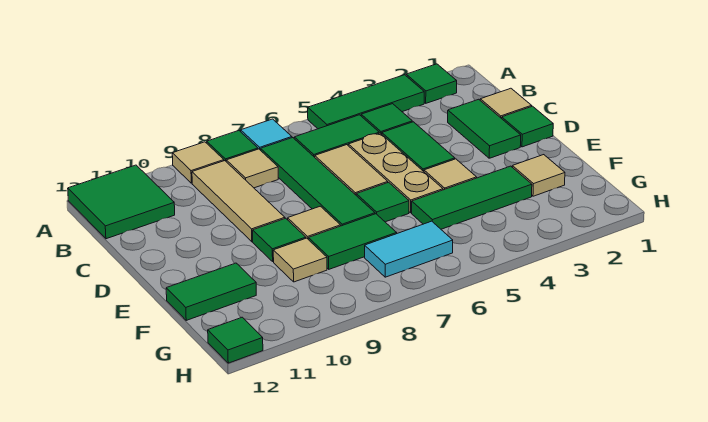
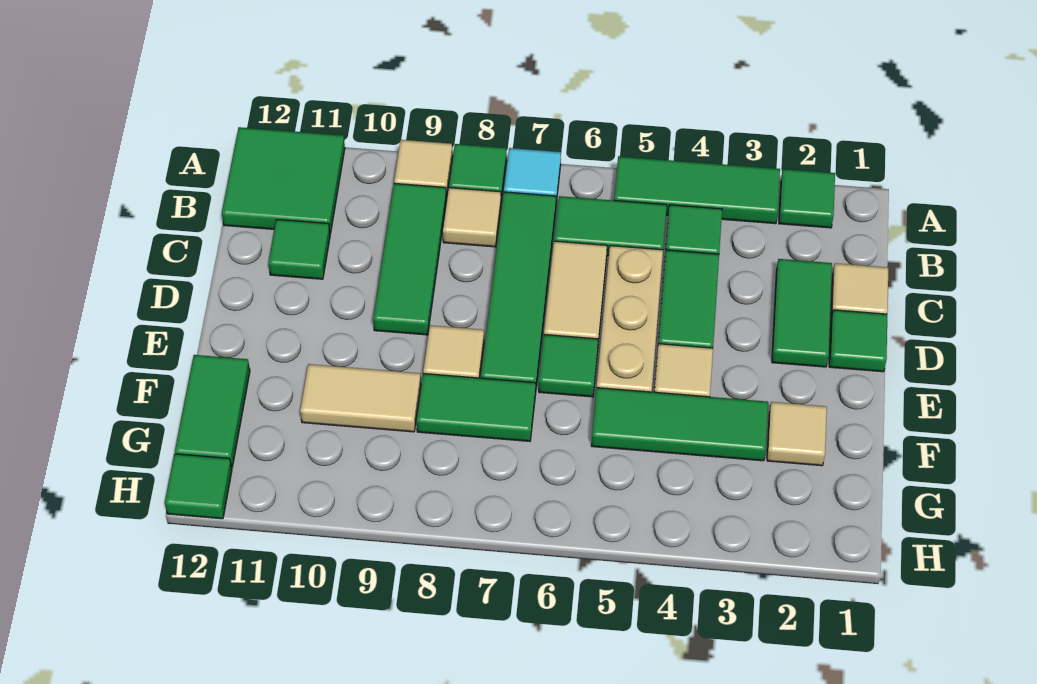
tan 1x3 tile [192,161,285,242] -> green 1x3 tile [373,183,446,335]
green 1x1 tile [253,218,306,262] -> green 1x1 tile moved to [268,219,330,279]
tan 1x1 tile [273,238,327,282] -> tan 1x2 tile [300,364,421,432]
green 1x2 tile [166,263,256,320] -> green 1x2 tile turned to [175,355,250,467]
cyan 1x2 tile [365,221,453,277] -> none

